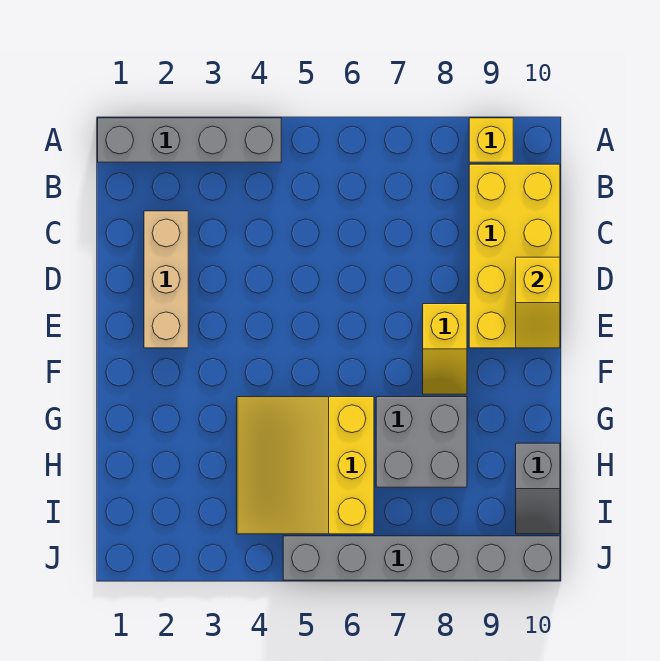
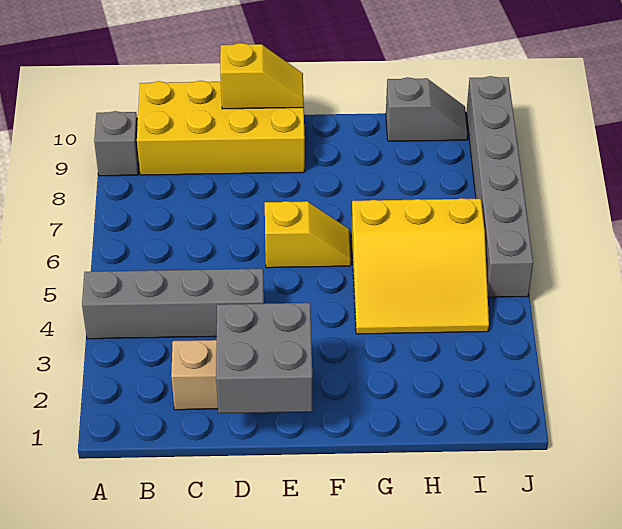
grey 1x4 brick [98,118,281,162] -> grey 1x4 brick turned to [82,269,264,339]
yellow 1x1 brick [469,118,513,162] -> grey 1x1 brick [94,111,139,176]
yellow 1x2 slope [423,304,467,394] -> yellow 1x2 slope moved to [265,201,351,268]
grey 2x2 brick [376,397,467,487] -> grey 2x2 brick moved to [216,303,312,413]

